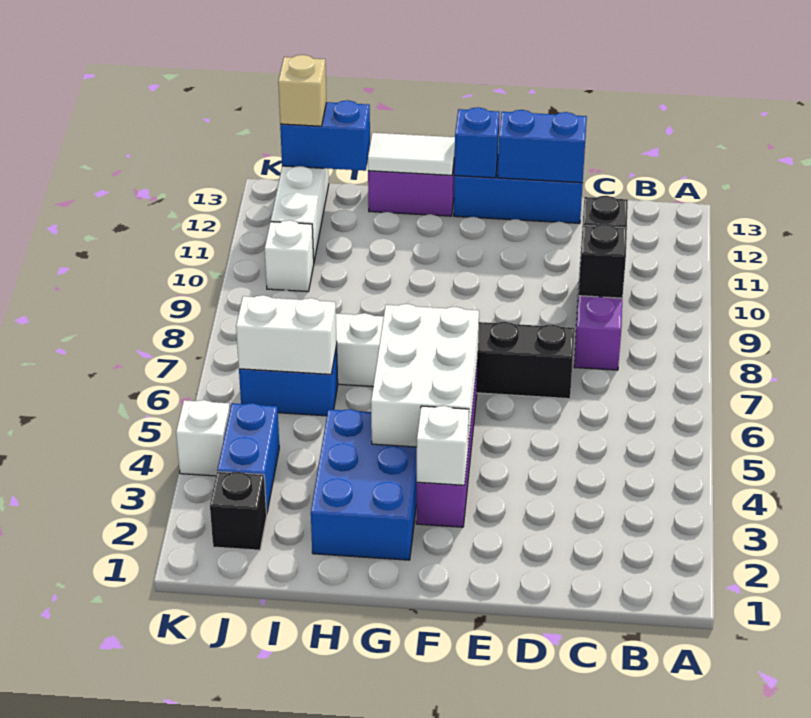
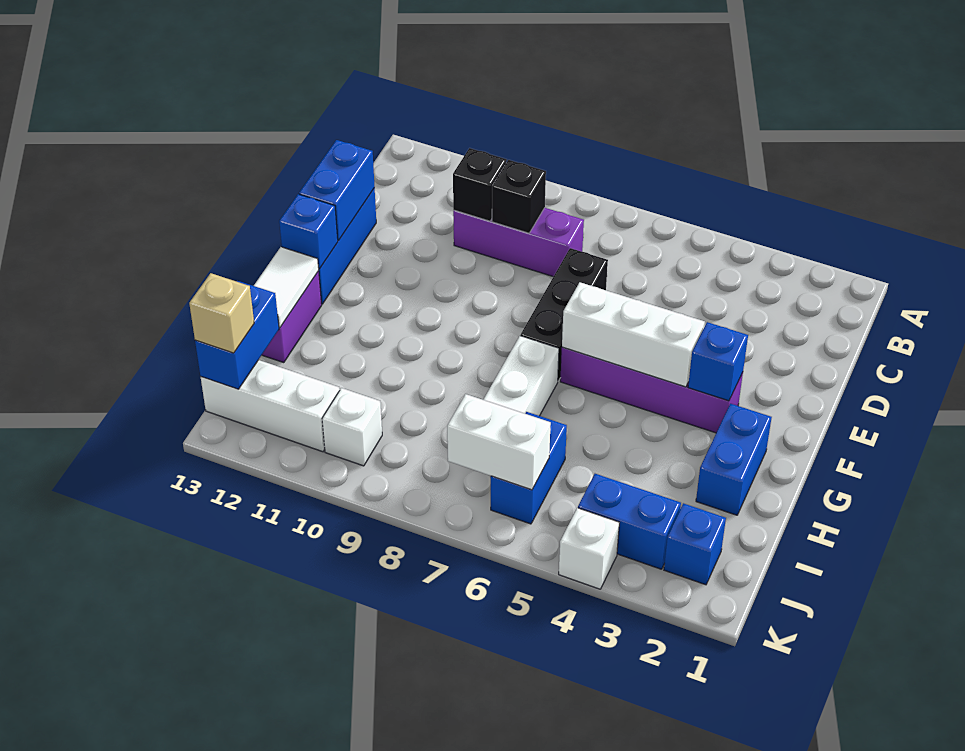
white 1x1 brick [417,406,469,485] -> blue 1x1 brick [688,322,748,401]
white 2x3 brick [371,304,479,447] -> white 1x3 brick [562,282,705,387]
blue 2x3 brick [311,409,417,560] -> blue 1x2 brick [696,404,772,515]
white 1x2 brick [236,295,337,374] -> white 1x2 brick turned to [447,394,551,490]
black 1x1 brick [210,472,267,550] -> blue 1x1 brick [664,503,726,585]

